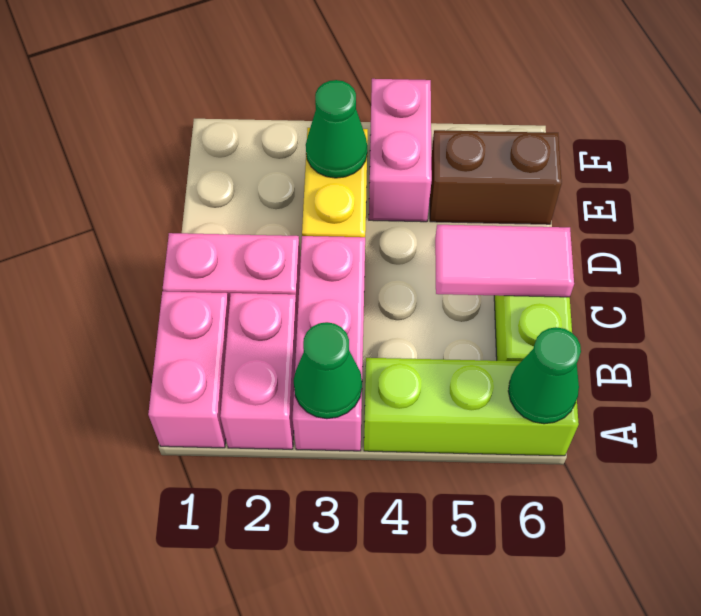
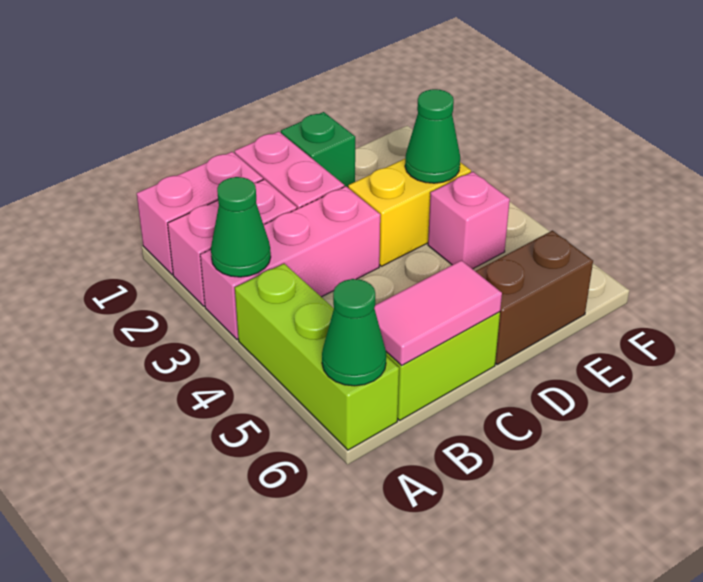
pink 1x2 tile [435,225,574,297] -> pink 1x2 tile turned to [374,260,502,365]
none -> green 1x1 brick [281,112,355,187]
pink 1x2 brick [369,79,432,222] -> pink 1x1 brick [428,172,510,269]
brown 1x2 brick [430,130,562,224] -> brown 1x2 brick turned to [475,231,593,365]

